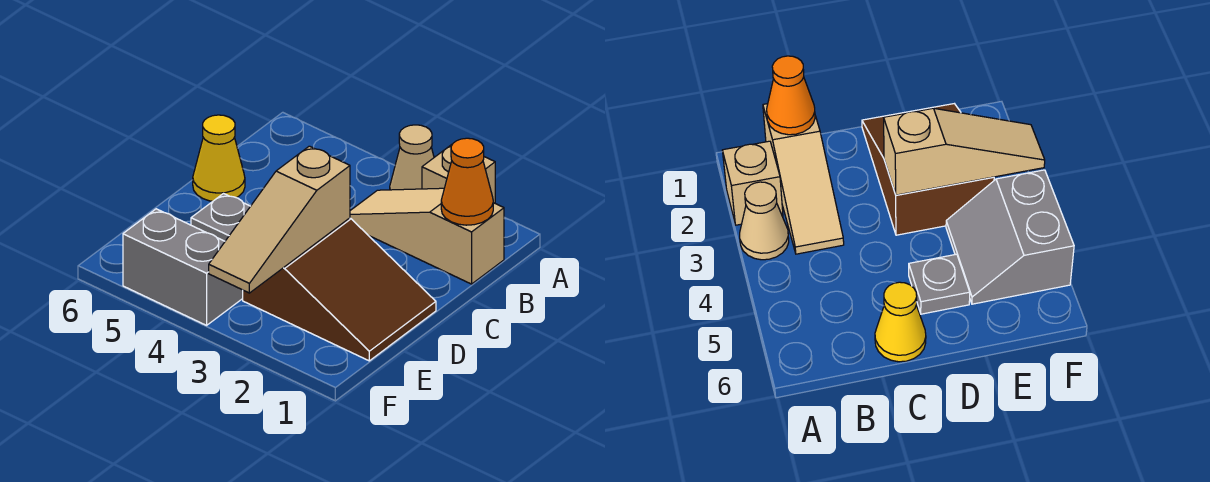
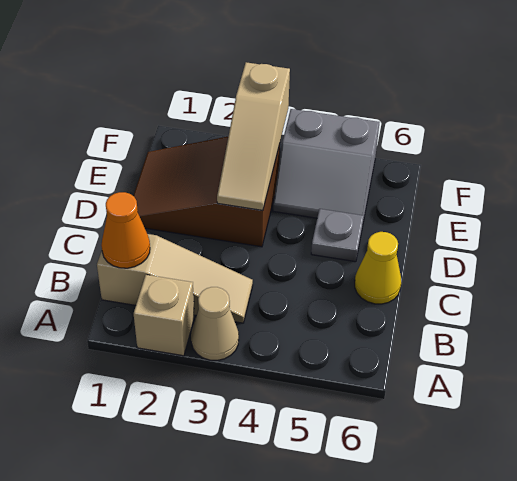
tan 1x3 slope [209,146,350,293] -> tan 1x3 slope turned to [217,62,290,210]

